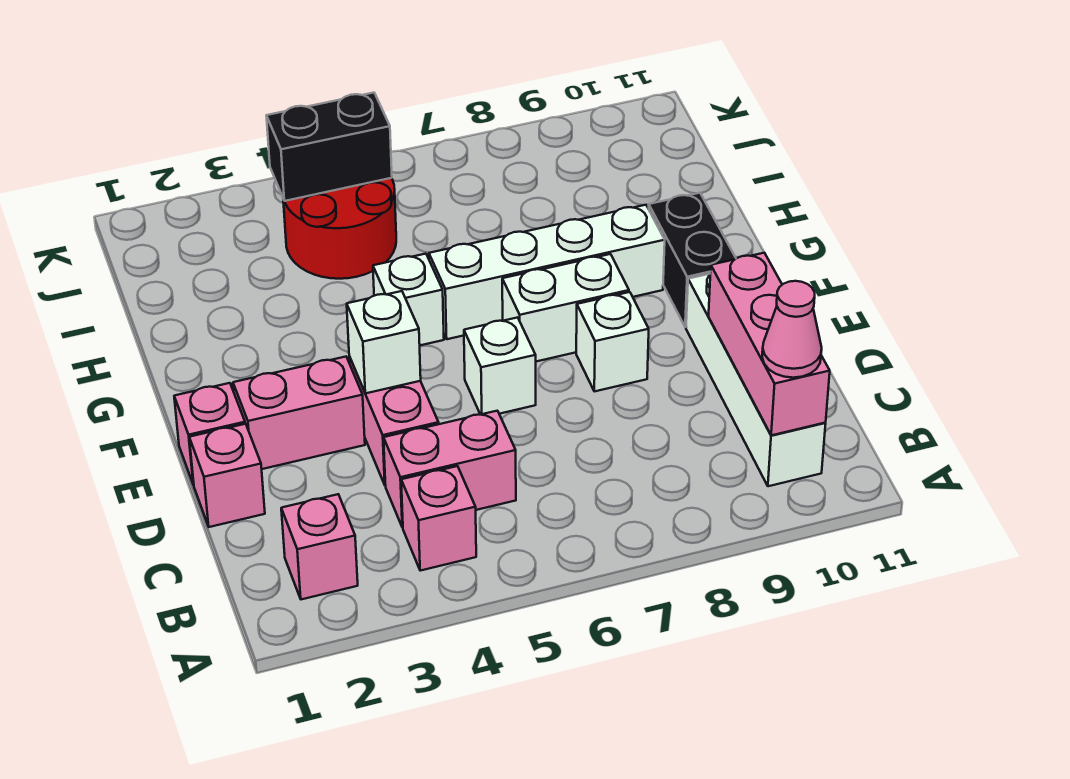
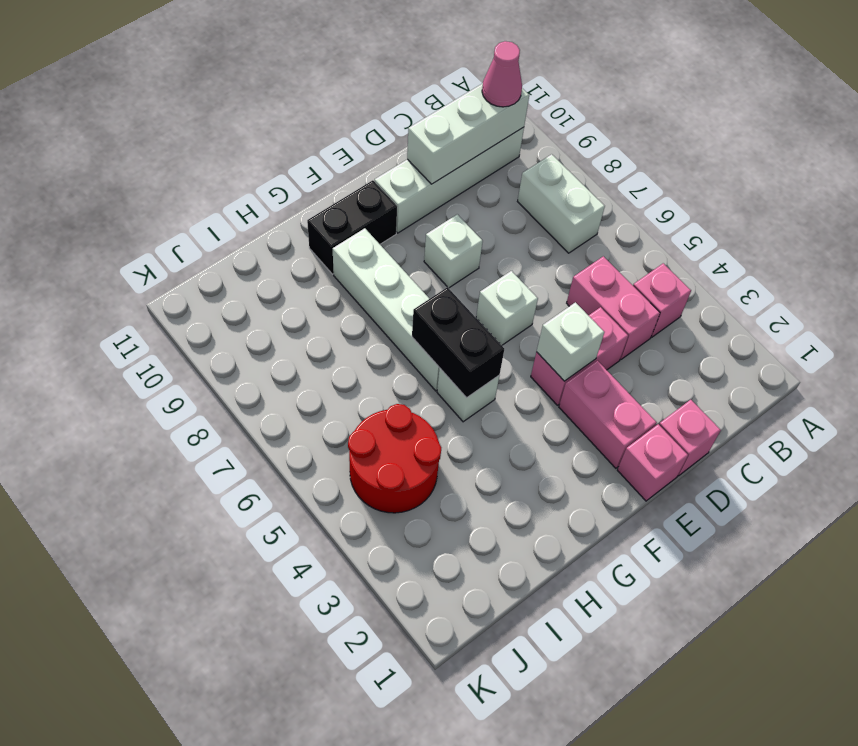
pink 1x1 brick [281,494,358,599] -> none
pink 1x3 brick [708,253,830,435] -> white 1x3 brick [407,83,529,184]
white 1x2 brick [502,254,629,362] -> white 1x2 brick moved to [518,154,605,253]
black 1x2 brick [266,93,392,201] -> black 1x2 brick moved to [412,287,504,398]

